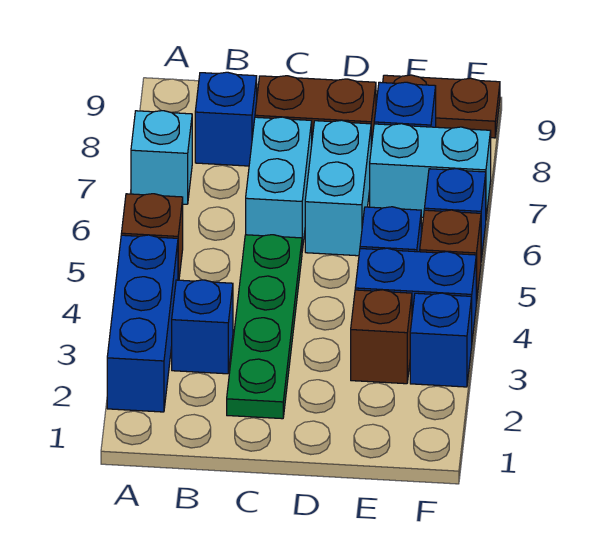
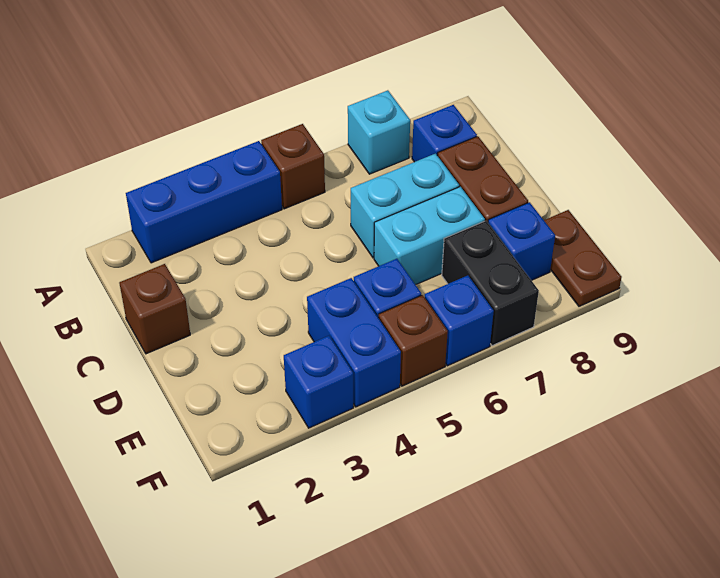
blue 1x1 brick [172,280,233,374] -> none
green 1x4 plate [227,235,302,419] -> none
brown 1x1 brick [351,290,412,384] -> brown 1x1 brick moved to [119,264,190,354]
cyan 1x2 brick [370,124,491,217] -> black 1x2 brick [442,221,539,346]

